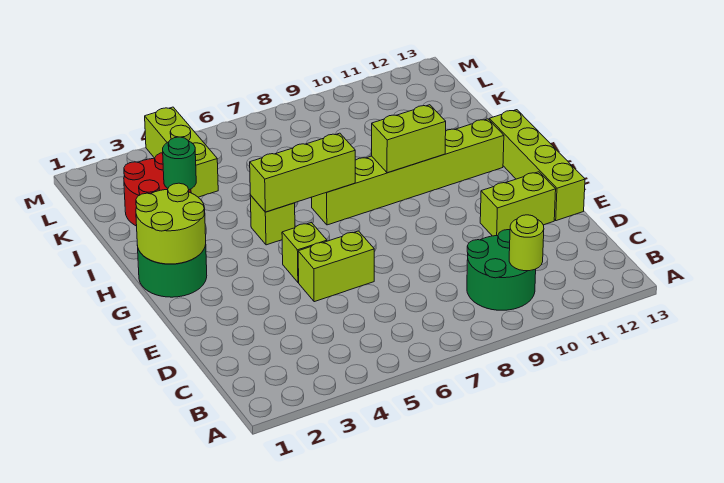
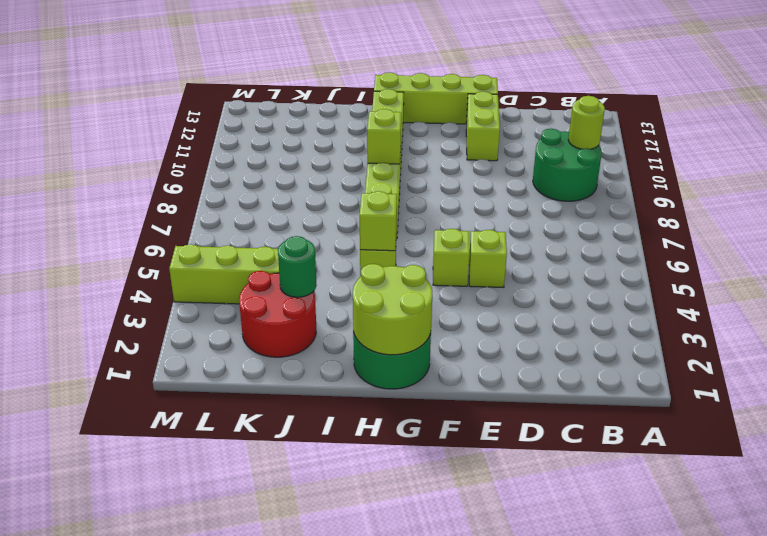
lime 1x2 brick [298,231,374,302] -> lime 1x1 brick [469,230,507,287]
lime 1x3 brick [250,133,355,212] -> lime 1x1 brick [360,191,397,251]
lime 1x2 brick [372,105,446,173] -> lime 1x1 brick [367,109,401,164]

